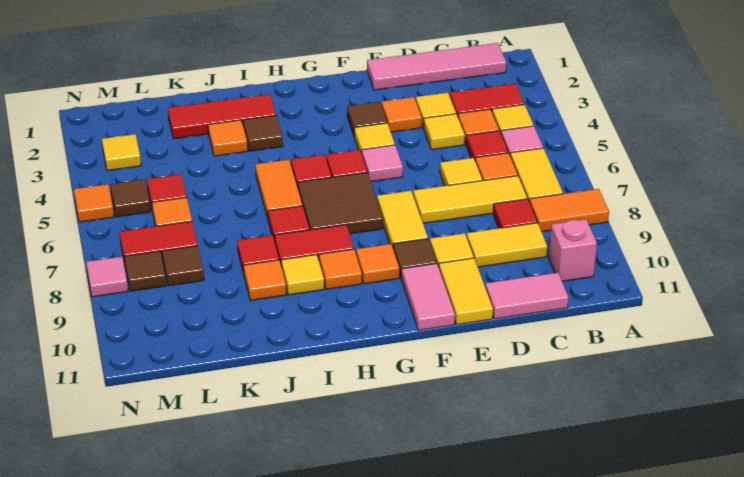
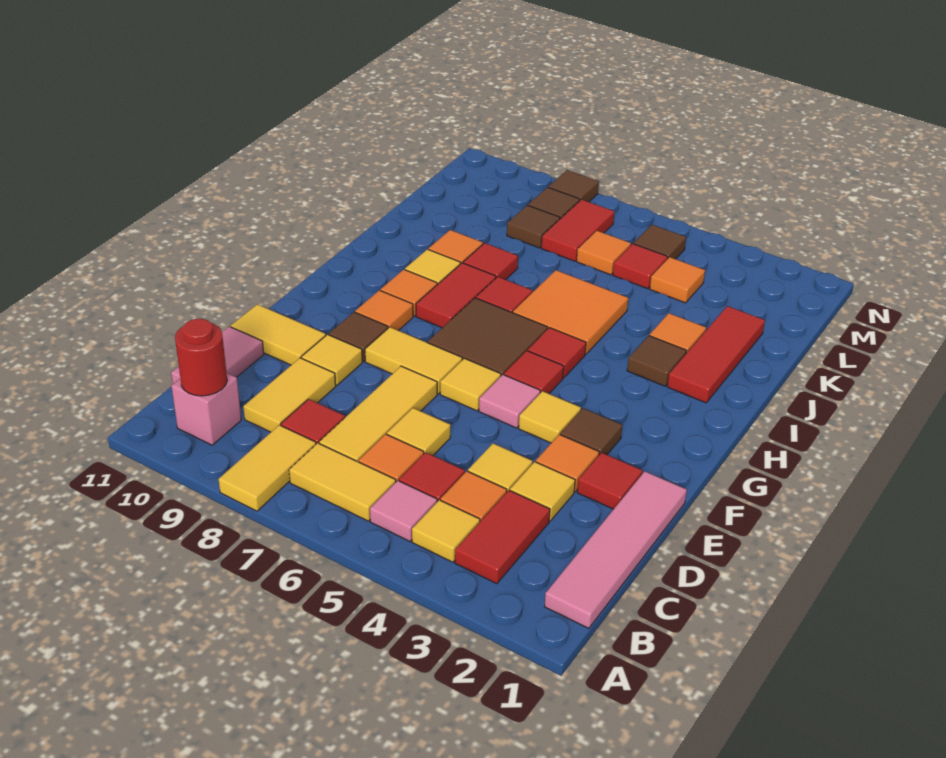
orange 1x2 tile [529,189,609,232] -> yellow 1x2 tile [219,425,316,511]
none -> red 1x1 round brick [175,319,227,396]
none -> red 1x1 tile [577,453,643,509]
pink 1x2 tile [401,264,455,330] -> none
orange 1x2 tile [255,160,302,218] -> orange 2x2 tile [513,270,628,354]
yellow 1x1 tile [102,134,141,171] -> yellow 1x1 tile moved to [440,358,501,411]
orange 1x1 tile [74,184,114,222] -> orange 1x1 tile moved to [650,257,705,303]
pink 1x1 tile [86,257,128,297] -> brown 1x1 tile [548,170,599,202]

